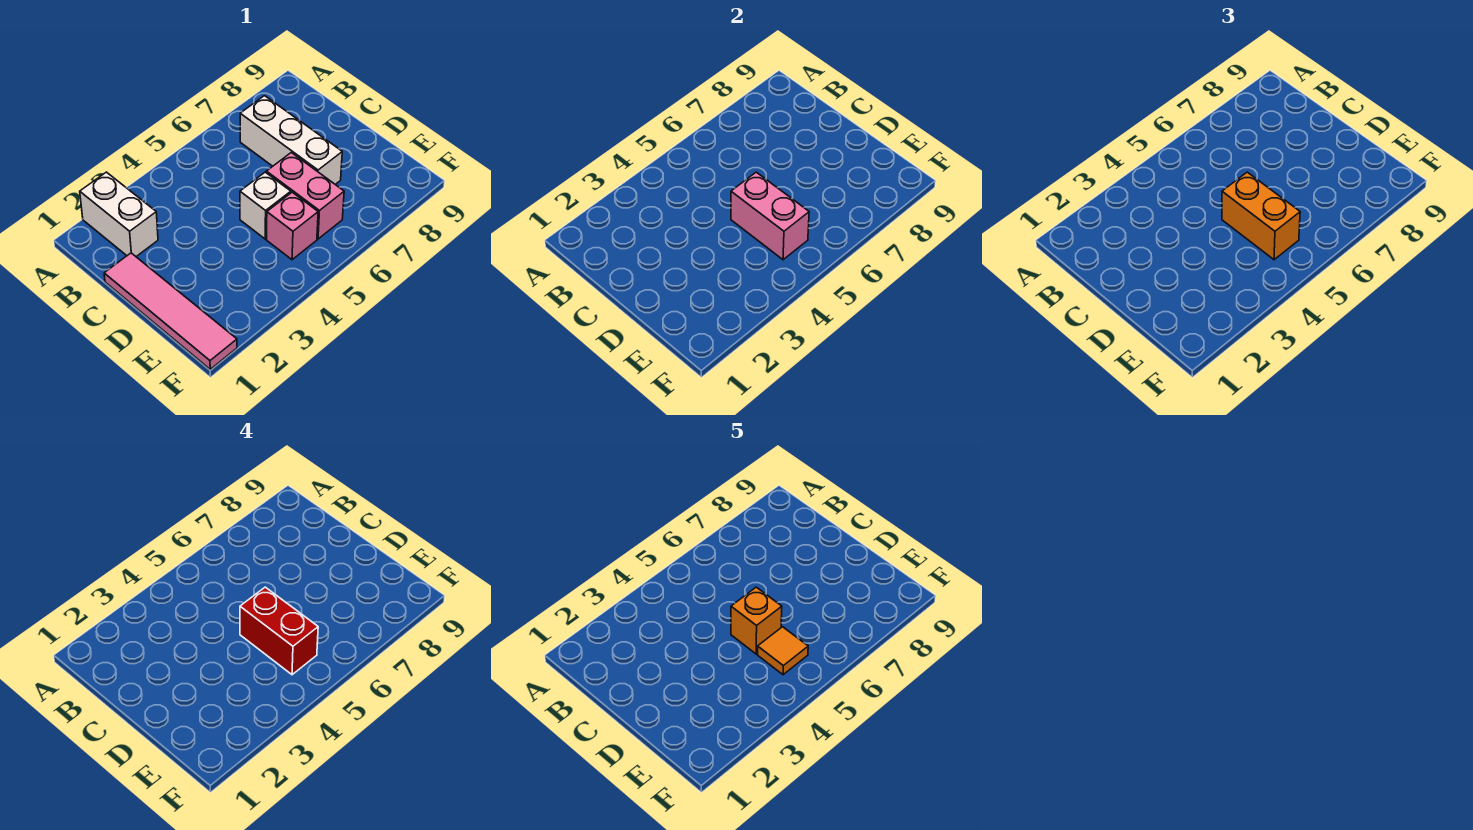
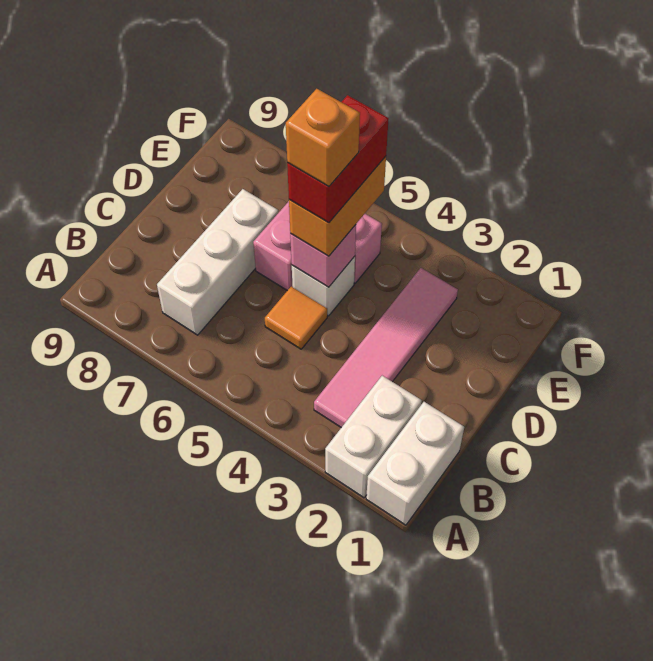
none -> white 1x2 brick [366,402,464,525]
pink 1x4 tile [104,253,237,369] -> pink 1x4 tile moved to [314,268,458,428]
pink 1x2 brick [731,172,809,260] -> pink 1x1 brick [290,225,356,287]
orange 1x1 tile [757,627,808,675] -> orange 1x1 tile moved to [265,287,327,349]

